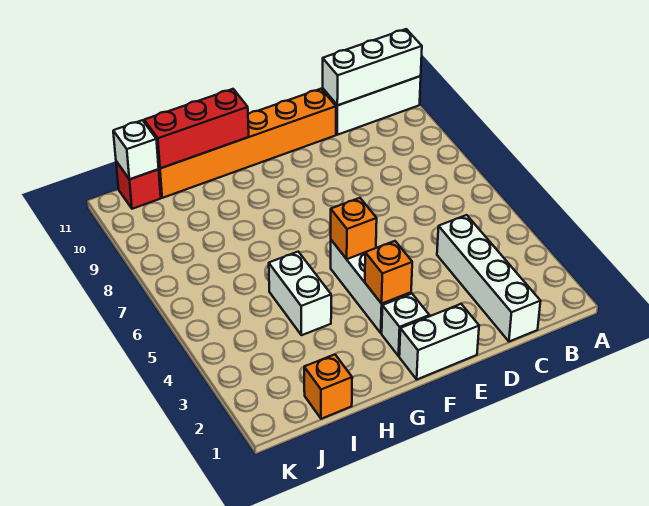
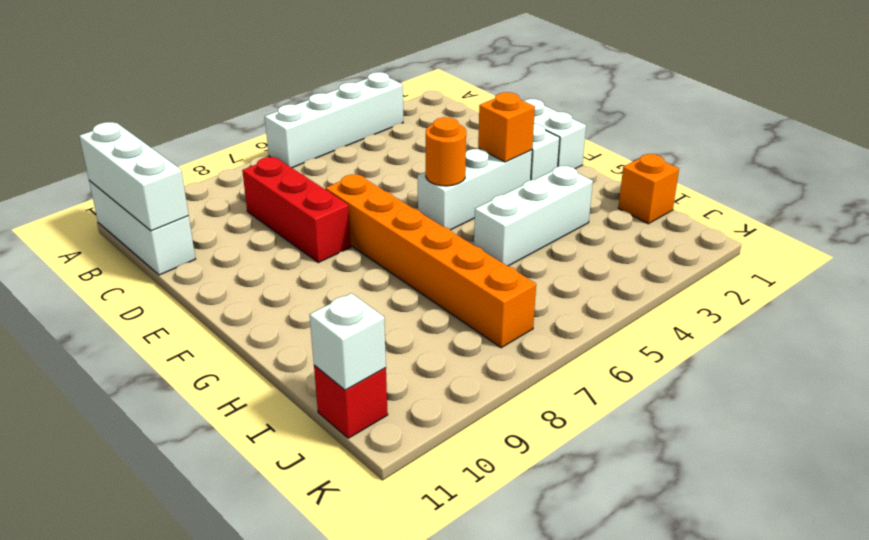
white 1x4 brick [437,215,540,342] -> white 1x4 brick moved to [265,72,403,168]
orange 1x6 brick [159,89,336,198] -> orange 1x6 brick moved to [325,175,536,348]
orange 1x1 brick [331,198,377,259] -> orange 1x1 round brick [426,117,466,186]
red 1x3 brick [144,89,249,168] -> red 1x3 brick moved to [242,157,351,263]
white 1x2 brick [269,252,331,335] -> white 1x3 brick [474,166,593,266]

